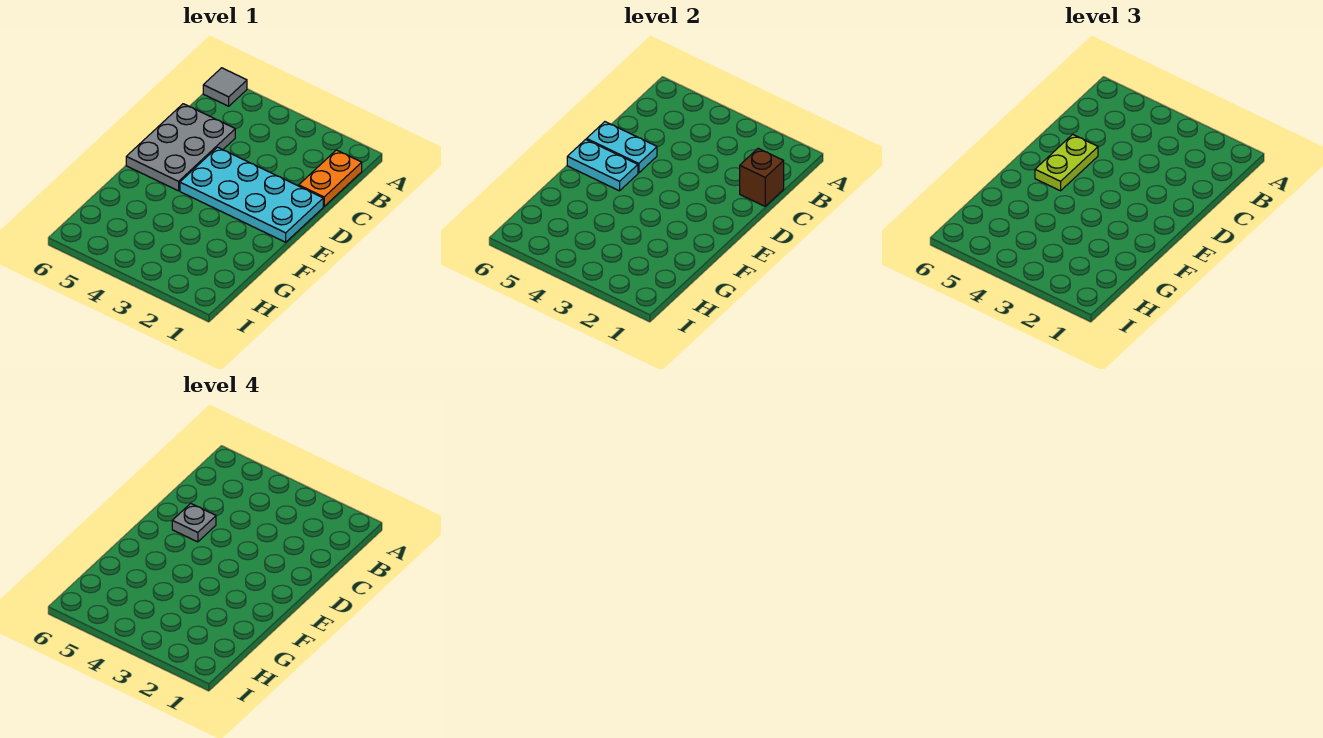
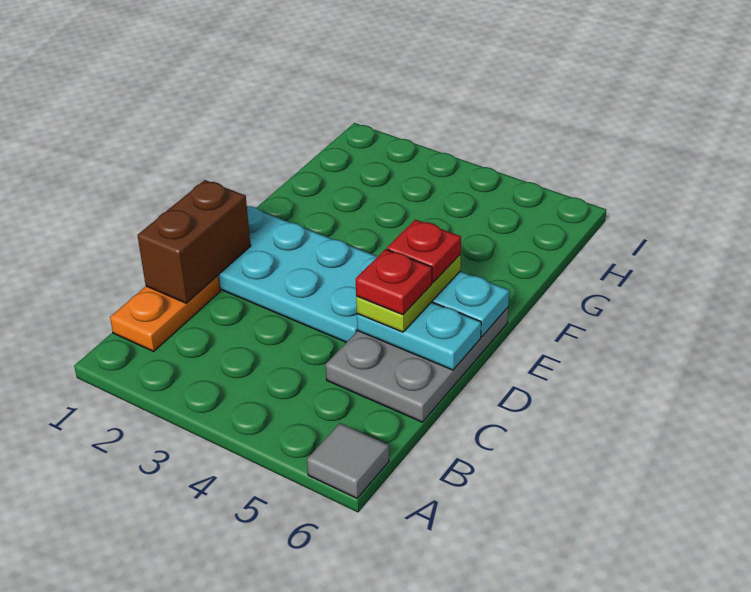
brown 1x1 brick [740,148,784,206] -> brown 1x2 brick [138,180,251,303]
grey 1x1 plate [172,503,216,542] -> red 1x1 plate [356,249,432,315]
none -> red 1x1 plate [387,220,461,282]

